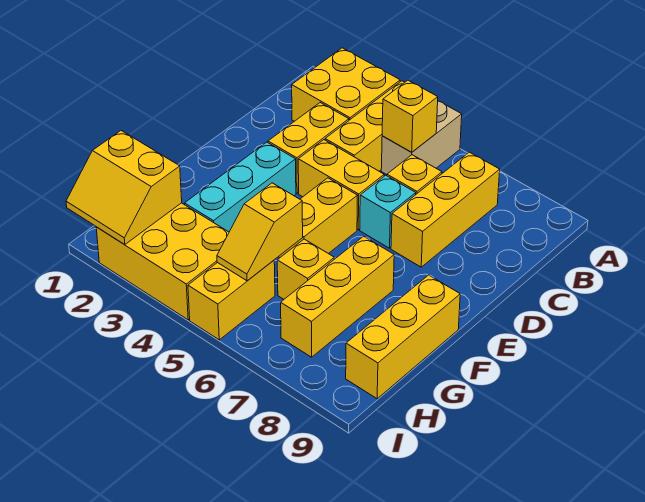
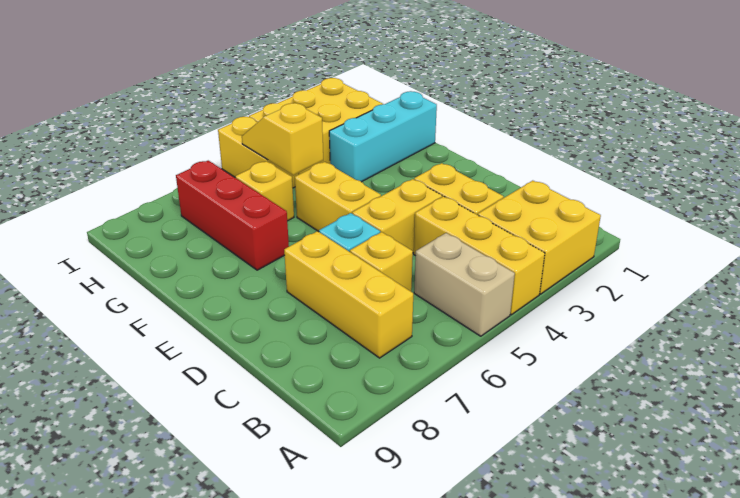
yellow 1x1 brick [382,80,438,152] -> none
cyan 1x3 brick [185,142,296,232] -> cyan 1x3 brick turned to [329,91,437,182]
yellow 1x3 brick [281,236,394,357] -> red 1x3 brick [176,161,289,270]
yellow 1x3 brick [346,275,460,399] -> none
yellow 2x2 slope [66,131,182,245] -> none

